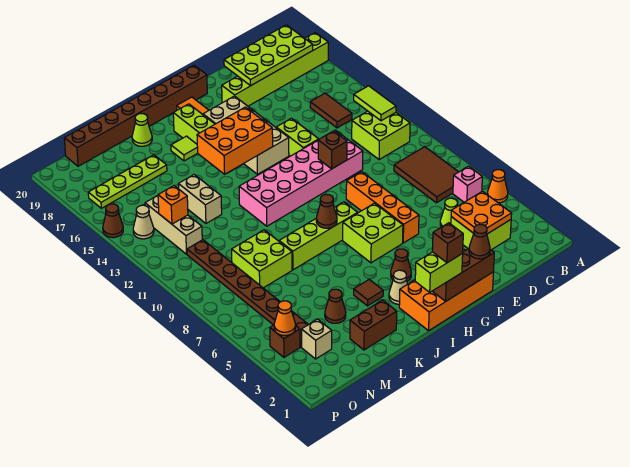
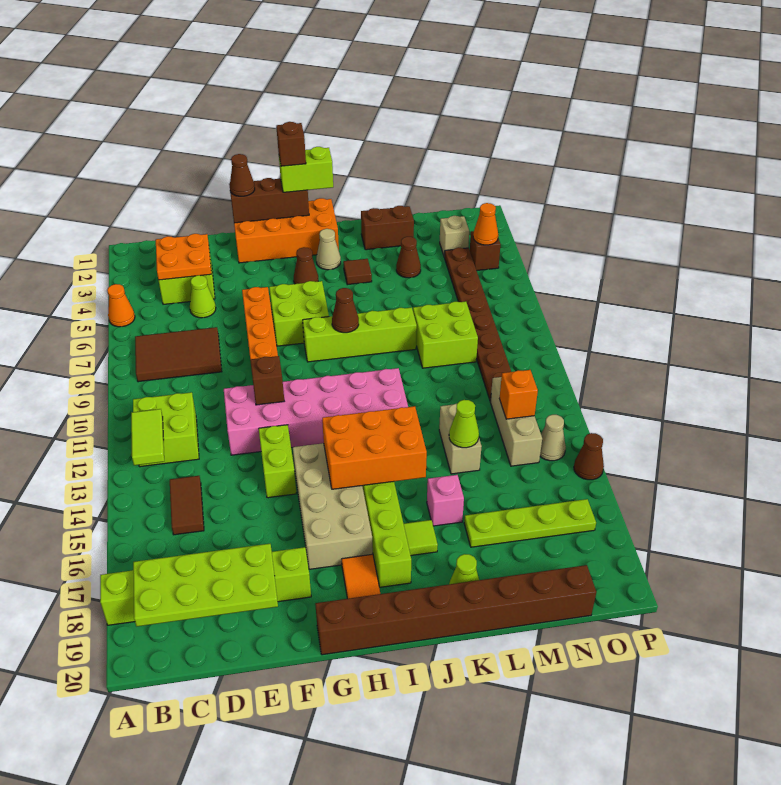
pink 1x1 brick [453,166,482,202] -> pink 1x1 brick moved to [427,475,464,526]
brown 2x3 tile [394,147,458,203] -> brown 2x3 tile turned to [135,327,222,382]
none -> lime 1x1 cone [449,400,479,448]

